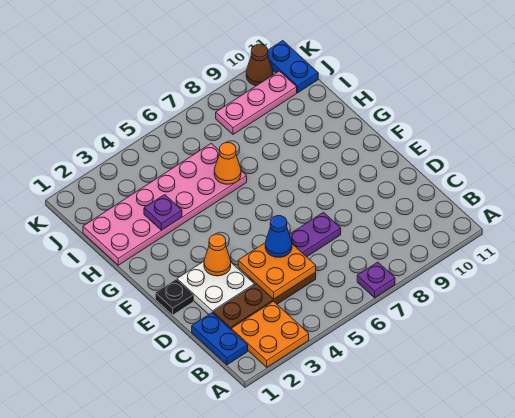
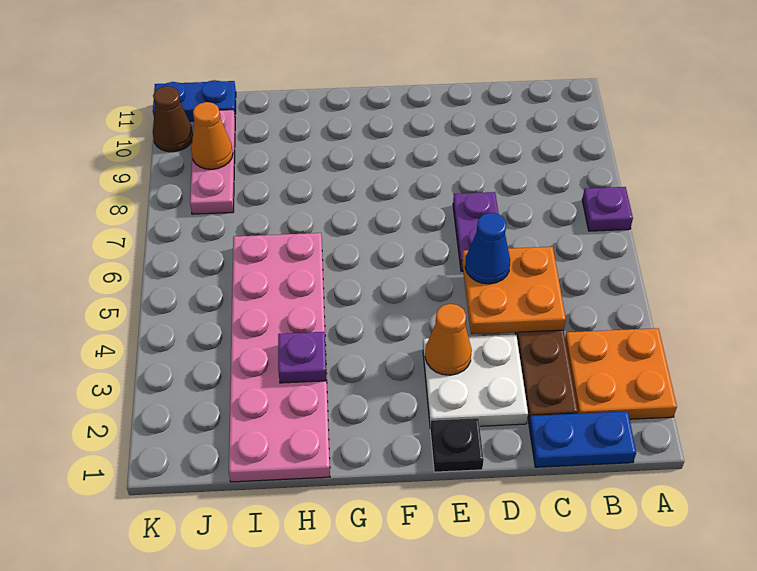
orange 1x1 cone [214,143,241,184] -> orange 1x1 cone moved to [191,102,233,169]

